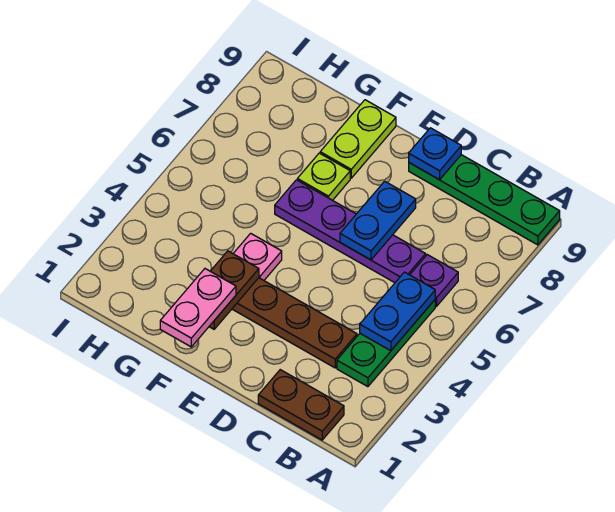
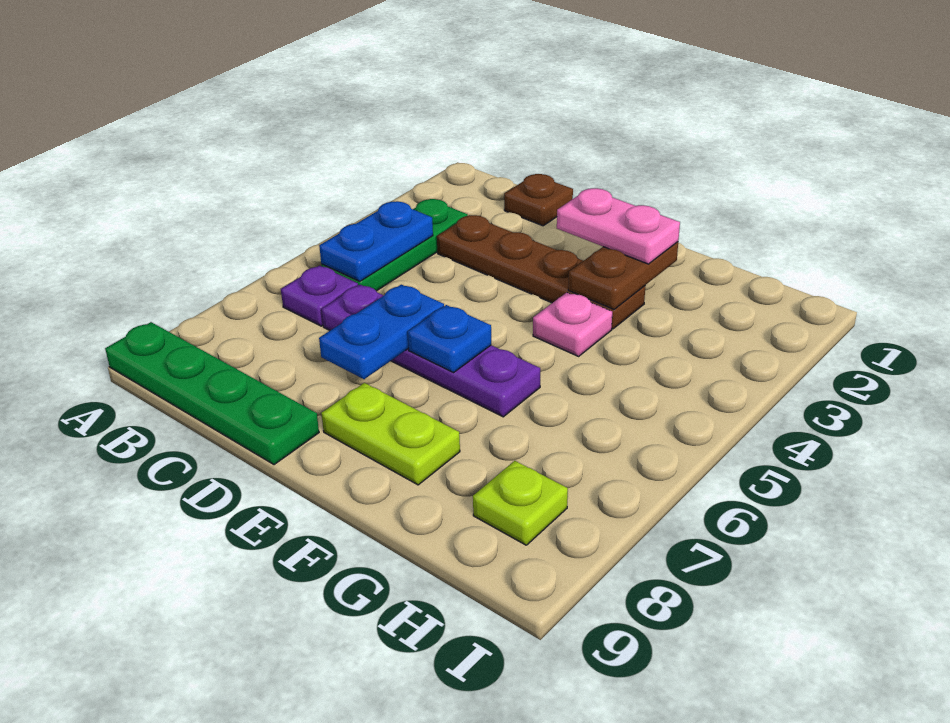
brown 1x2 plate [258,370,344,440] -> brown 1x1 plate [504,174,573,226]
blue 1x1 plate [409,128,461,180] -> blue 1x1 plate moved to [408,305,491,372]
pink 1x2 plate [160,269,236,347] -> pink 1x2 plate turned to [557,188,680,264]
lime 1x1 plate [297,153,350,200] -> lime 1x1 plate moved to [473,461,568,545]
lime 1x2 plate [320,100,396,178] -> lime 1x2 plate turned to [321,383,460,485]

